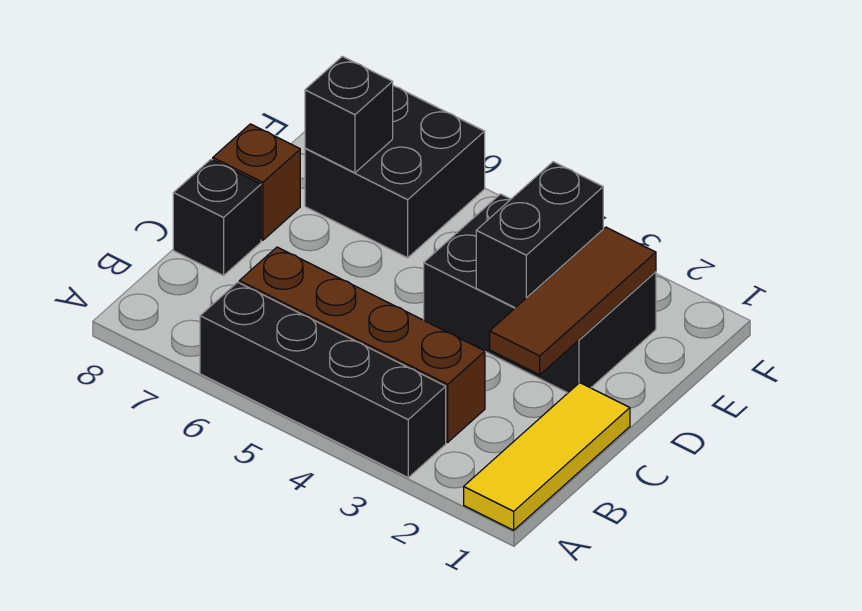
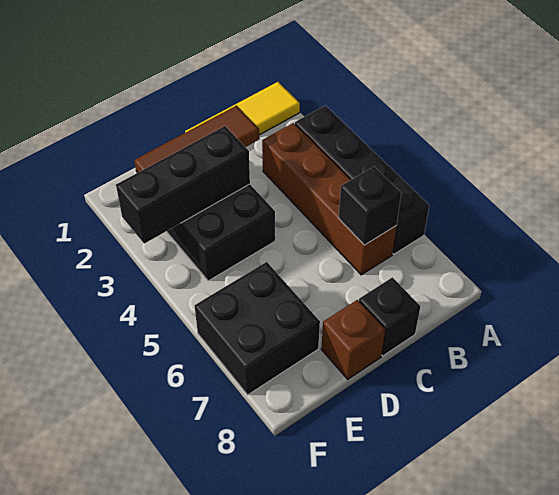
black 1x2 brick [476,162,603,308] -> black 1x3 brick [116,126,250,244]
black 1x1 brick [305,56,393,173] -> black 1x1 brick moved to [339,167,401,245]

